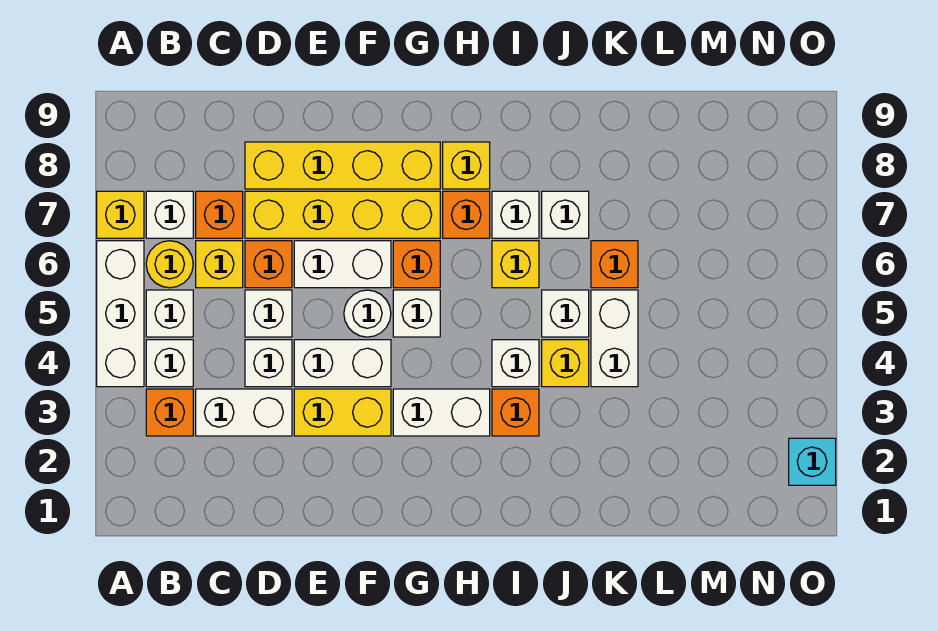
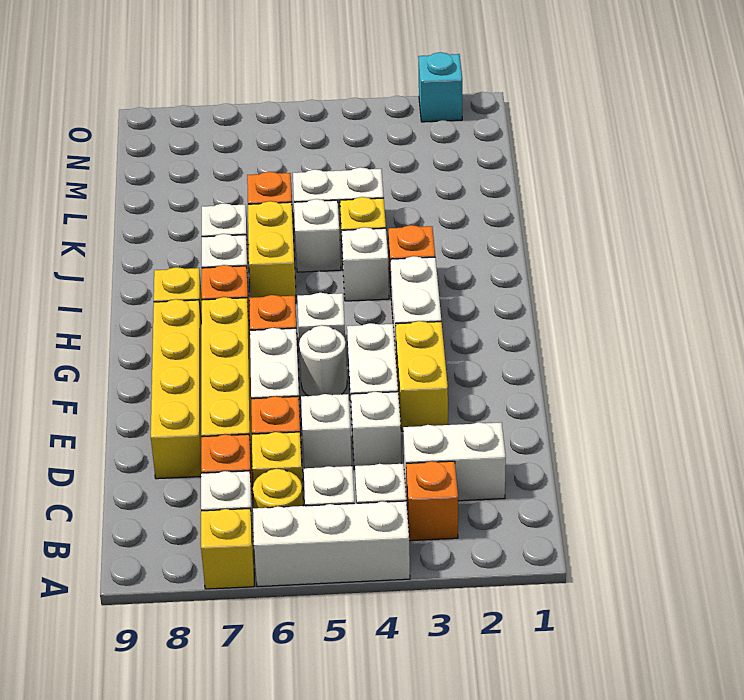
white 1x2 brick [196,389,292,436] -> white 1x2 brick turned to [403,422,506,501]
yellow 1x1 brick [492,241,539,288] -> yellow 1x2 brick [248,201,296,303]

